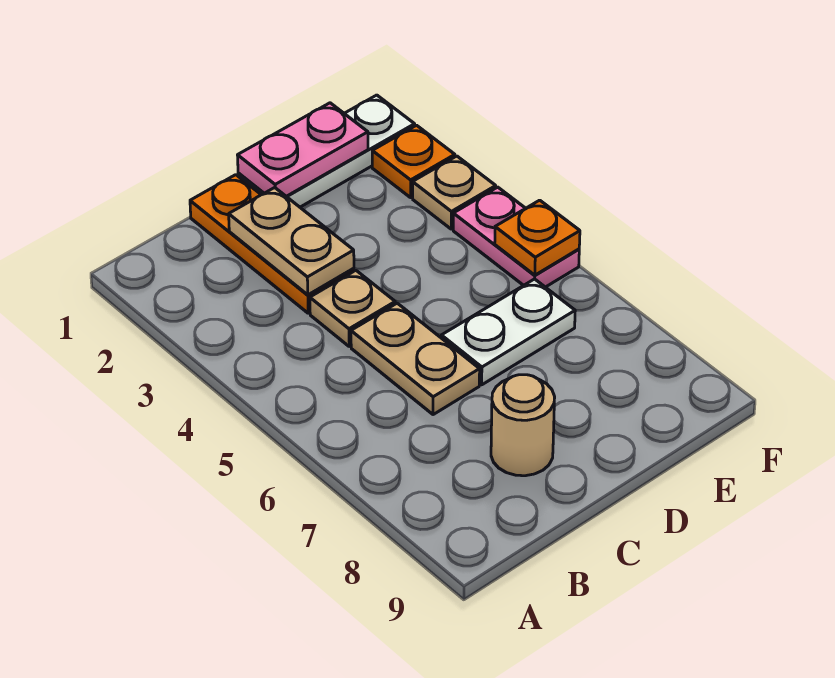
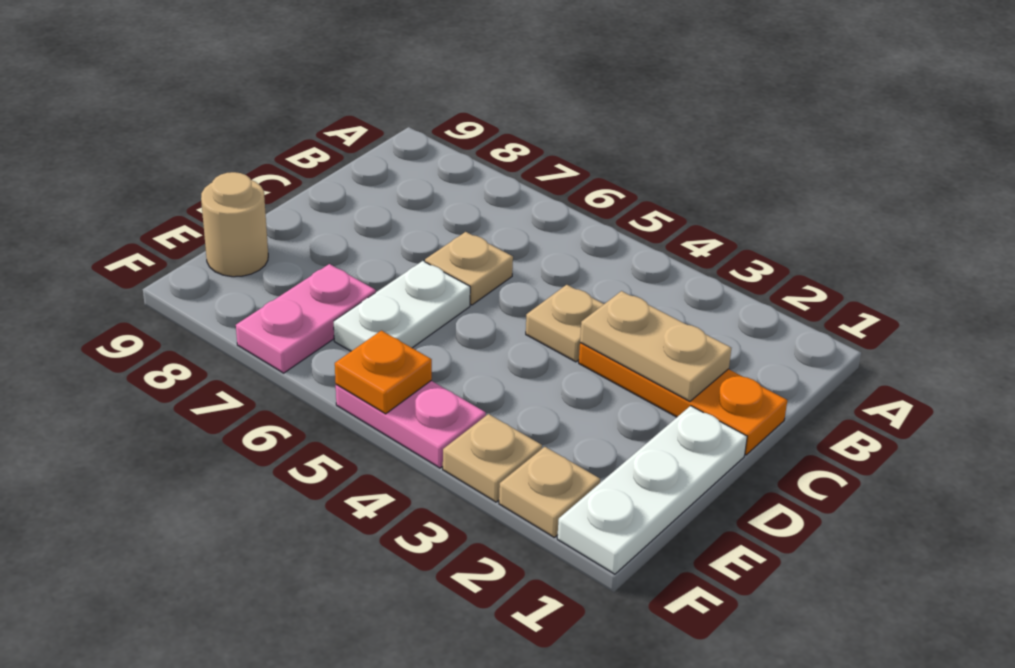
tan 1x2 plate [351,303,480,415] -> tan 1x1 plate [425,232,513,305]
tan 1x1 round brick [491,375,555,476] -> tan 1x1 round brick moved to [201,172,268,277]
pink 1x2 plate [238,103,368,196] -> pink 1x2 plate moved to [236,264,376,373]
orange 1x1 plate [372,125,455,198] -> tan 1x1 plate [499,447,600,537]

